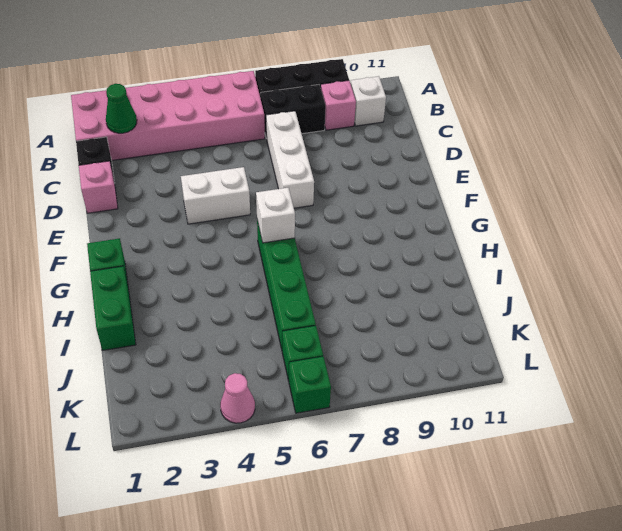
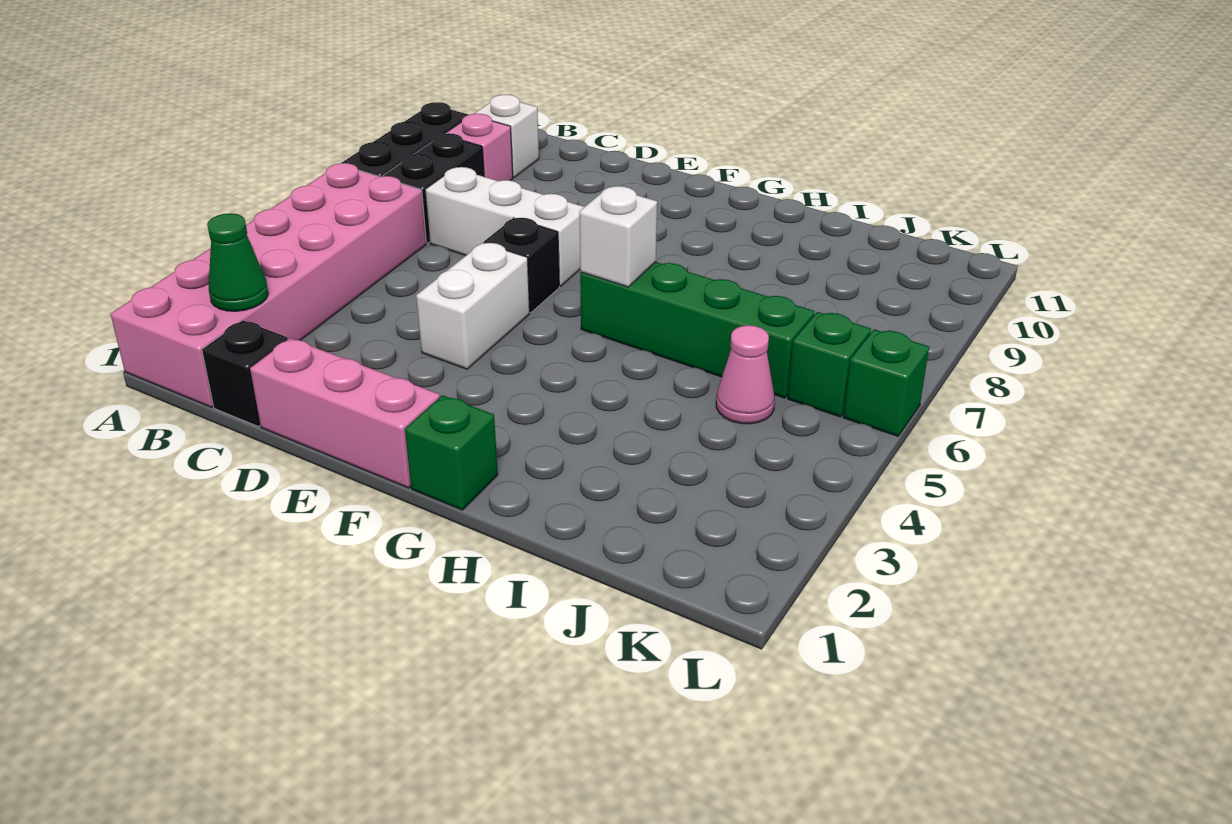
pink 1x1 brick [79,161,118,213] -> pink 1x3 brick [250,338,440,488]
none -> black 1x1 brick [484,218,559,312]
green 1x2 brick [90,266,136,350] -> none
pink 1x1 cone [220,373,255,423] -> pink 1x1 cone moved to [716,325,775,424]

